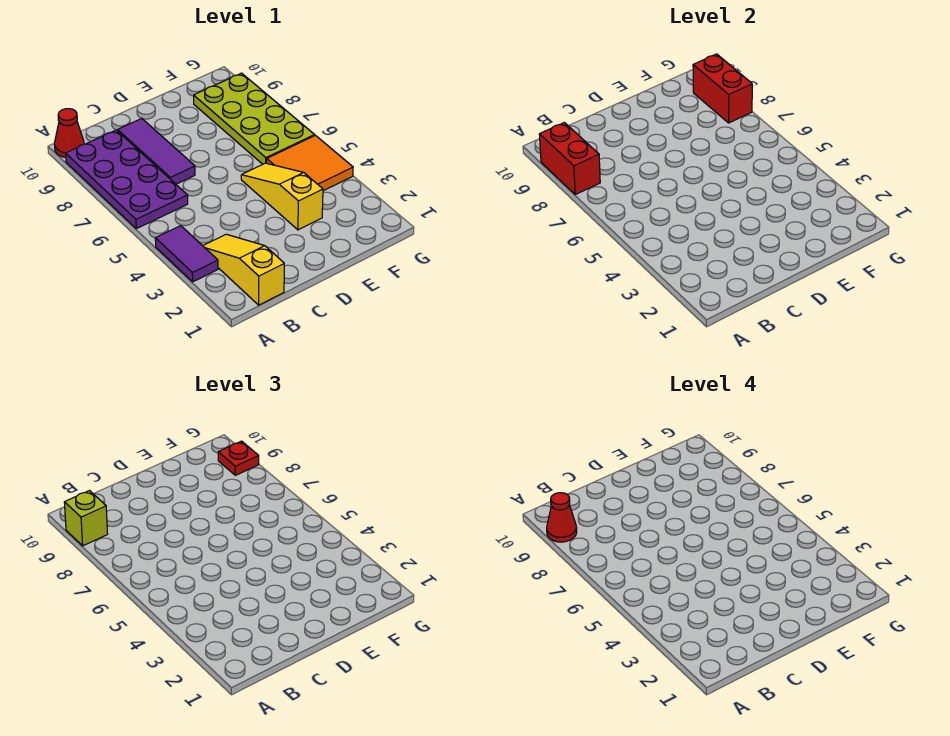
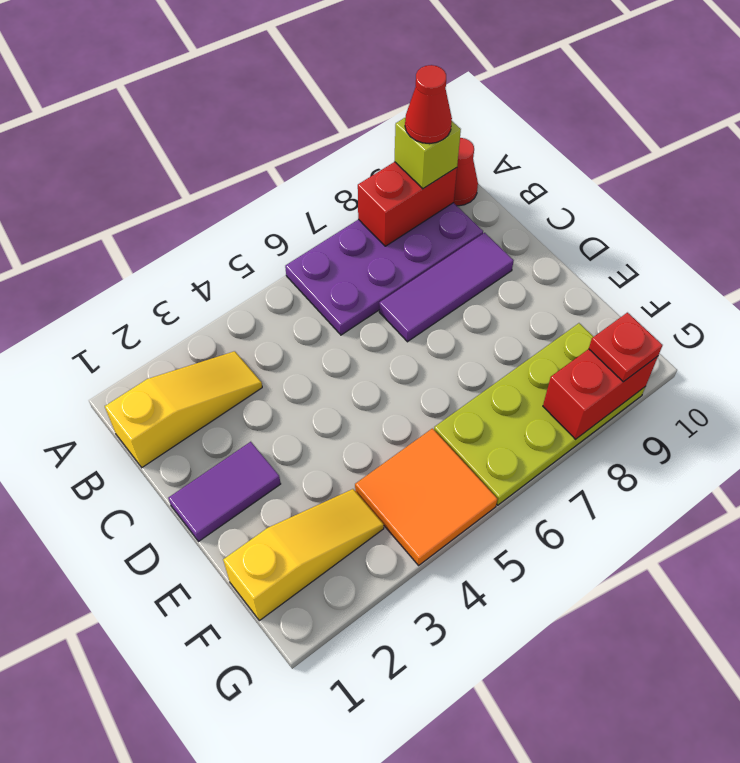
purple 1x2 tile [155,226,218,282] -> purple 1x2 tile moved to [168,442,281,542]
yellow 1x3 slope [241,163,323,230] -> yellow 1x3 slope moved to [223,489,384,621]

